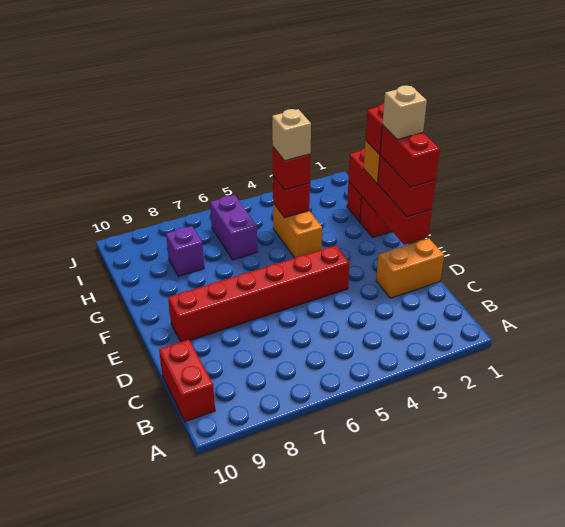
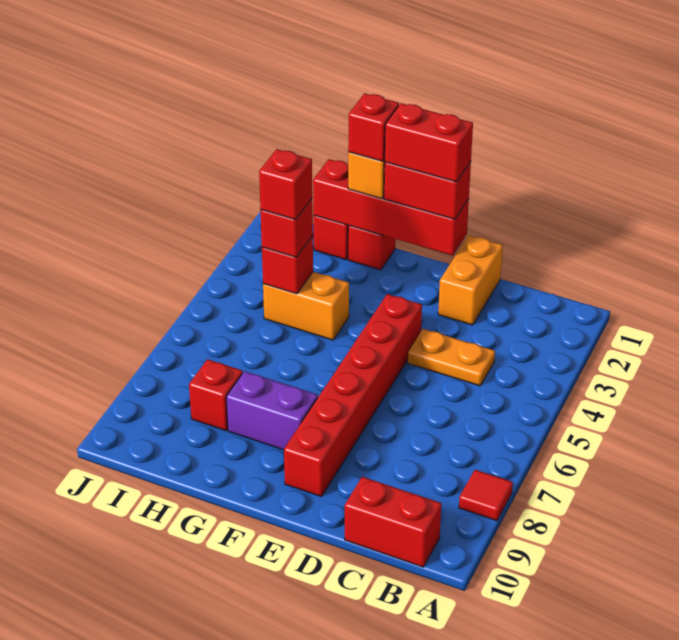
none -> red 1x1 tile [459,470,513,521]
none -> orange 1x2 plate [408,329,495,386]
tan 1x1 brick [382,85,427,139] -> none
tan 1x1 brick [272,109,311,161] -> red 1x1 brick [259,149,312,220]
purple 1x2 brick [210,195,258,260] -> purple 1x2 brick moved to [226,371,318,450]
purple 1x1 brick [166,226,204,276] -> red 1x1 brick [189,359,243,431]

